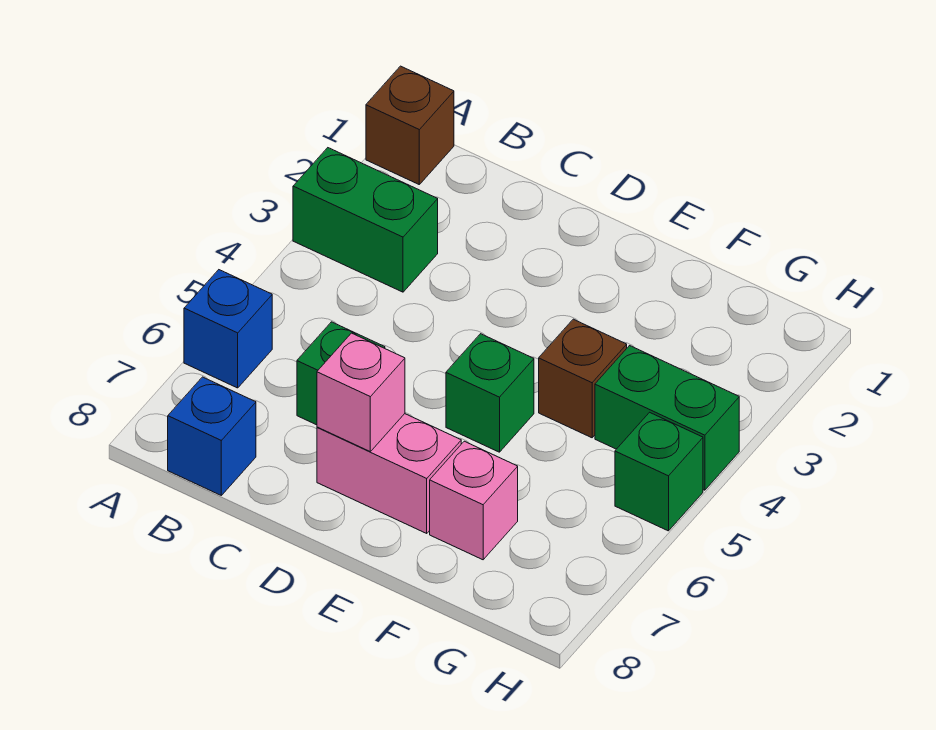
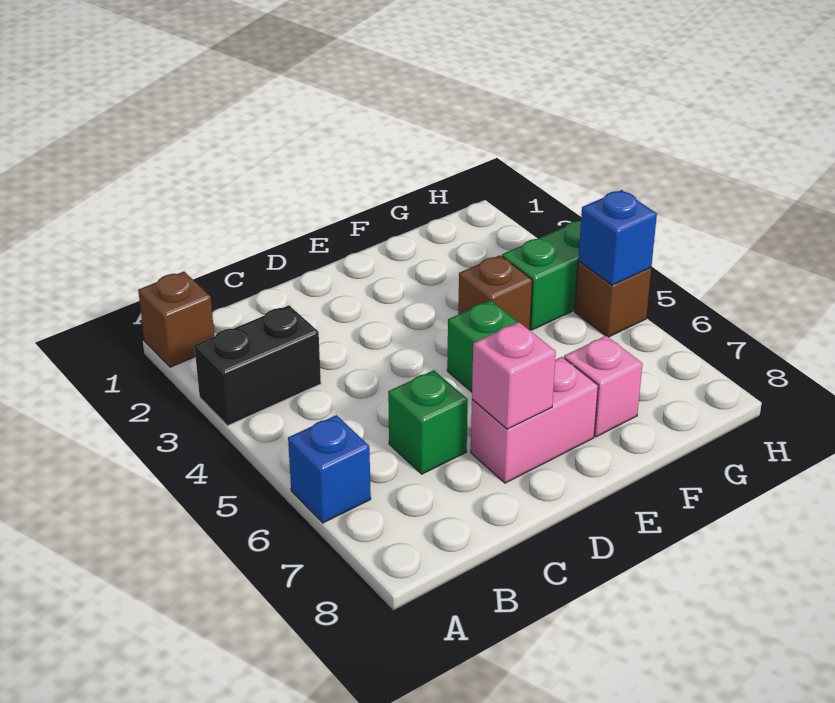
green 1x2 brick [293,148,438,292] -> black 1x2 brick [194,305,321,426]
blue 1x1 brick [168,377,256,495] -> blue 1x1 brick moved to [578,190,657,285]
green 1x1 brick [615,412,703,531] -> brown 1x1 brick [575,261,651,337]

